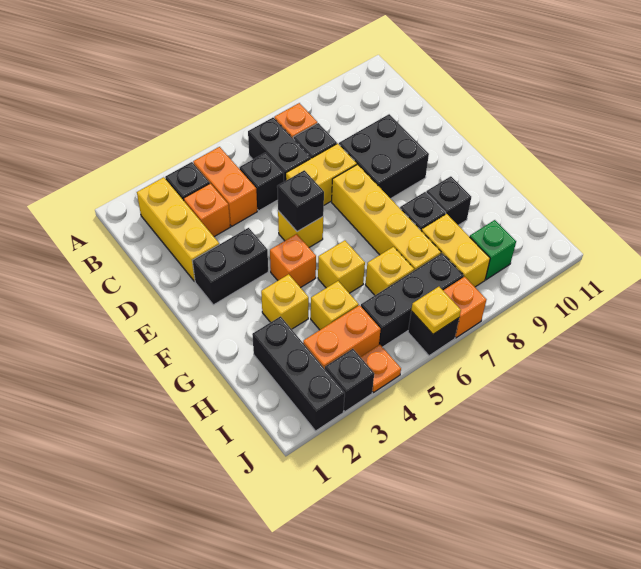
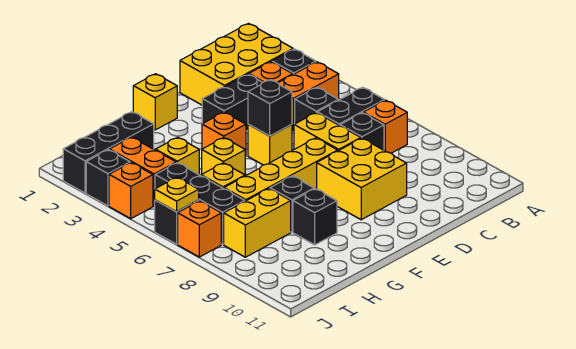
yellow 1x3 brick [137,177,219,281] -> yellow 2x3 brick [180,24,293,105]
black 2x2 brick [339,114,429,199] -> yellow 2x2 brick [317,138,407,220]
black 1x2 brick [192,228,268,305] -> black 1x2 brick turned to [202,74,263,131]
yellow 1x1 brick [261,274,309,329] -> yellow 1x1 brick moved to [133,74,177,130]
green 1x1 brick [470,220,516,280] -> none
orange 1x1 plate [361,345,401,393] -> orange 1x1 brick [109,163,153,219]

